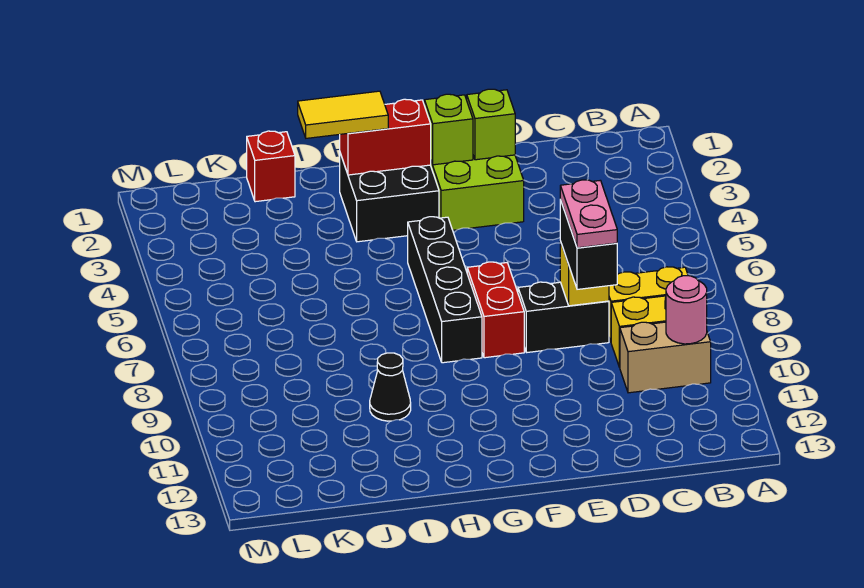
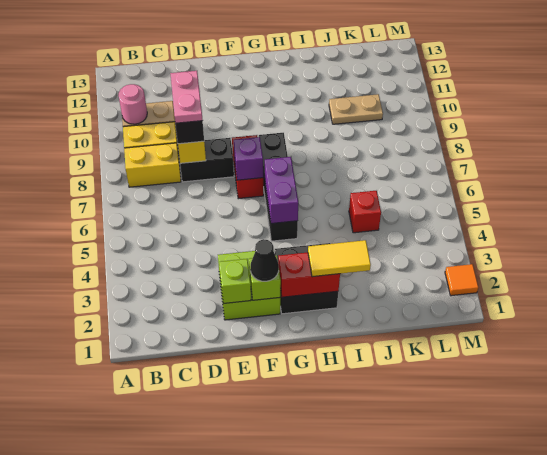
none -> purple 1x1 brick [234,137,263,180]
none -> purple 1x2 brick [265,157,298,223]
black 1x1 cone [370,353,411,421] -> black 1x1 cone moved to [250,239,279,281]
red 1x1 brick [247,131,295,202] -> red 1x1 brick moved to [349,191,381,233]
none -> tan 1x2 plate [329,94,383,124]
none -> orange 1x1 tile [445,264,478,296]

